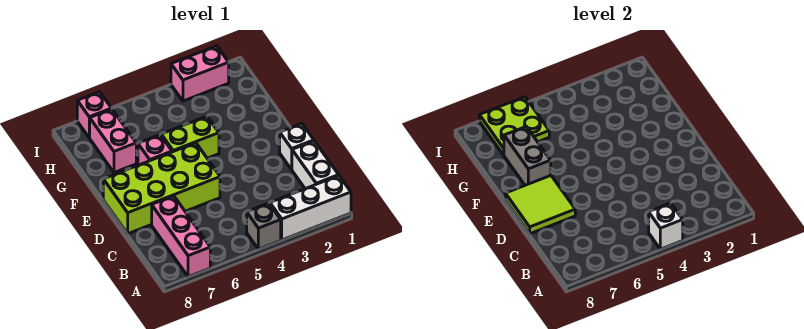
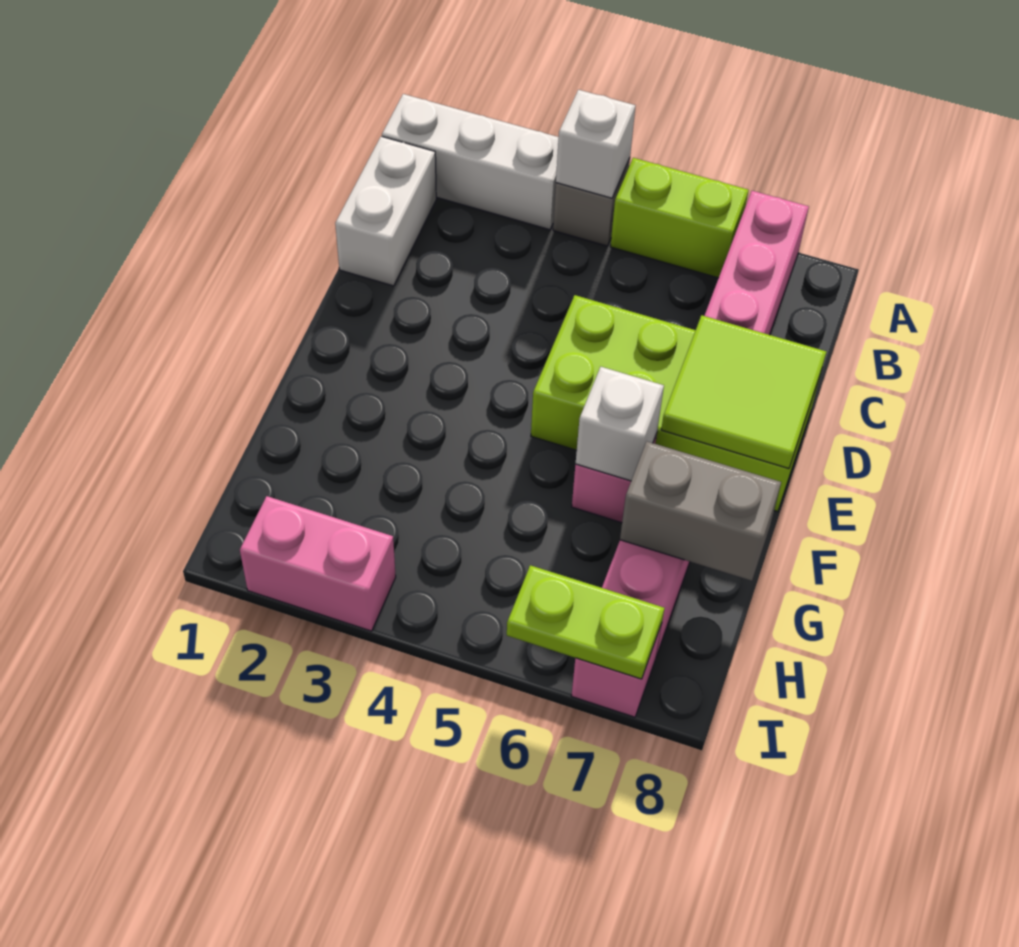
white 1x1 brick [280,124,314,169] -> white 1x1 brick moved to [576,367,664,481]
lime 1x2 brick [161,116,219,158] -> lime 1x2 brick moved to [610,158,749,278]
grey 1x2 brick [504,127,551,185] -> grey 1x2 brick turned to [620,441,781,581]
lime 2x2 plate [479,97,549,155] -> lime 1x2 plate [507,565,664,679]

